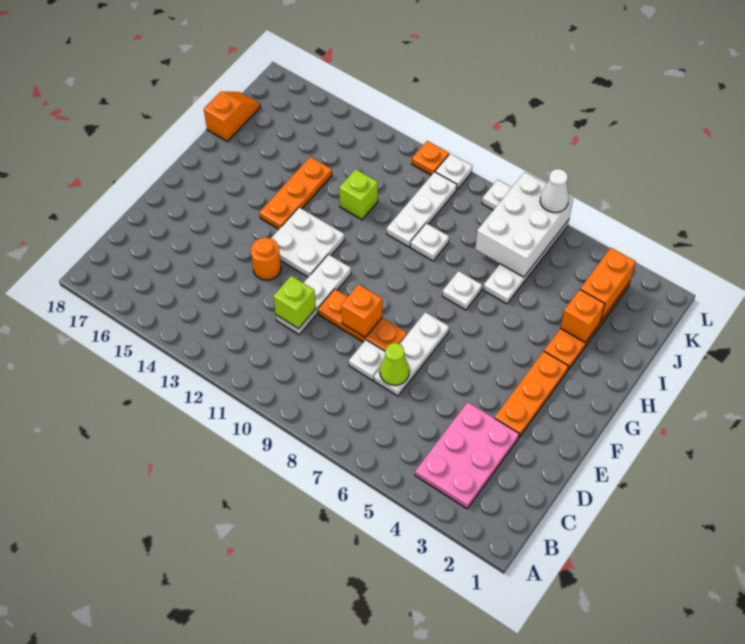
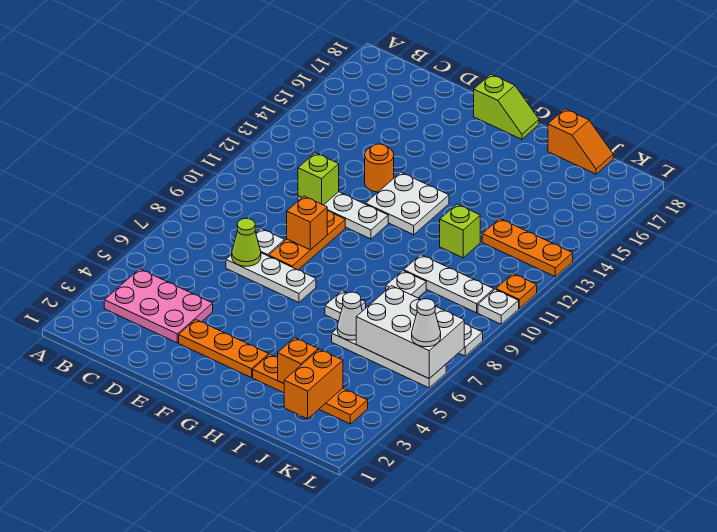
none -> lime 1x2 slope [474,74,539,139]
orange 1x3 plate [260,157,332,229] -> orange 1x3 plate moved to [482,219,573,277]
none -> white 1x1 cone [337,292,362,340]
orange 1x2 brick [580,248,636,320] -> orange 1x2 brick turned to [284,349,343,419]

